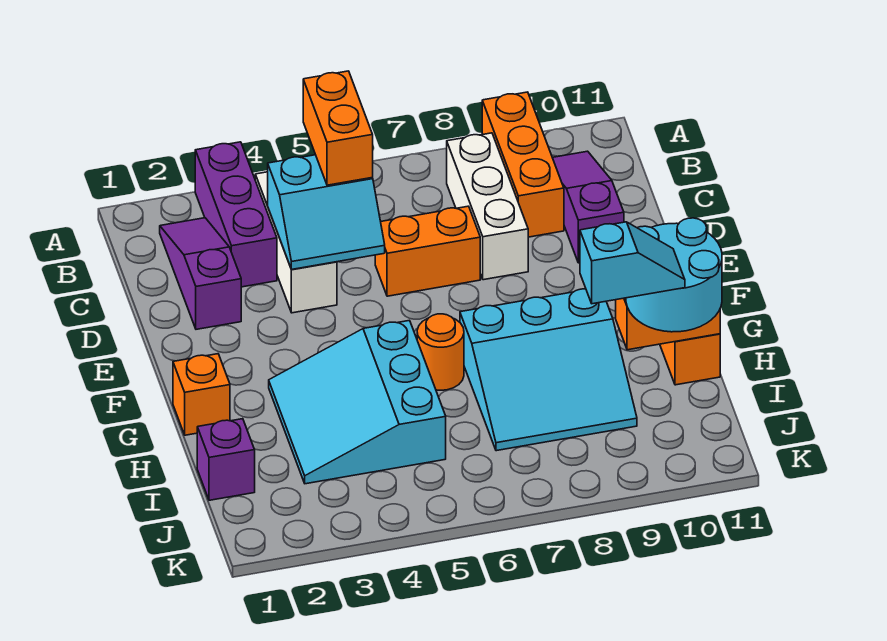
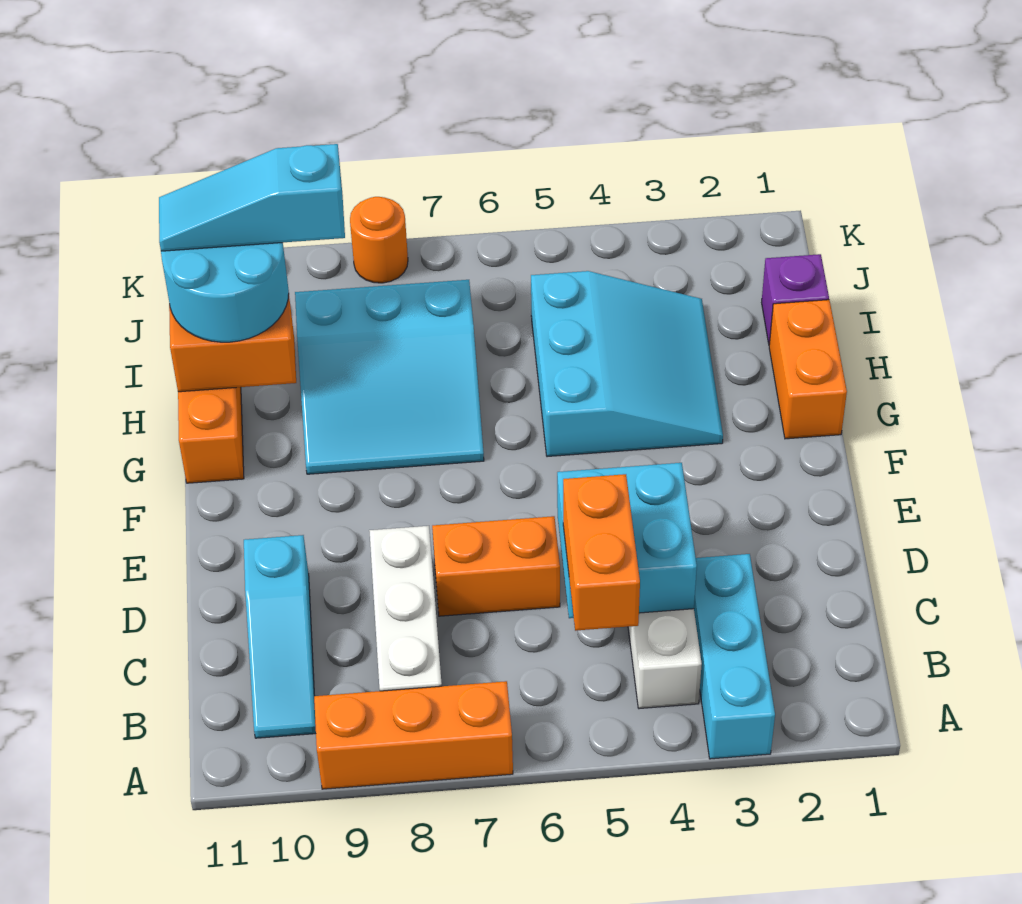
purple 1x3 brick [195,142,277,287] -> cyan 1x3 brick [694,554,775,759]
orange 1x3 brick [482,92,564,237] -> orange 1x3 brick turned to [314,681,513,789]
purple 1x3 slope [160,218,241,329] -> none
purple 1x3 slope [552,151,624,263] -> cyan 1x3 slope [244,535,316,738]
cyan 2x2 slope [268,155,385,270] -> cyan 2x2 brick [557,463,697,618]
orange 1x1 brick [173,354,230,435] -> orange 1x2 brick [769,300,847,439]
orange 1x1 round brick [417,314,464,390] -> orange 1x1 round brick moved to [350,197,408,283]
cyan 3x3 slope [460,289,637,451] -> cyan 3x3 slope turned to [295,280,484,474]
cyan 1x2 slope [580,222,685,304] -> cyan 1x3 slope [159,144,345,251]

